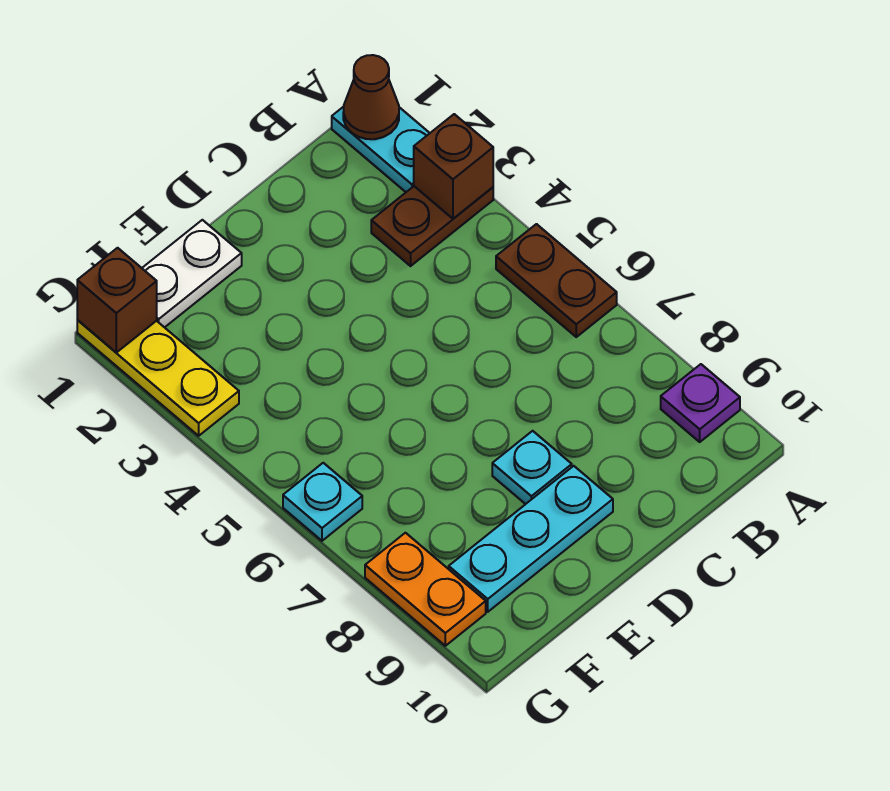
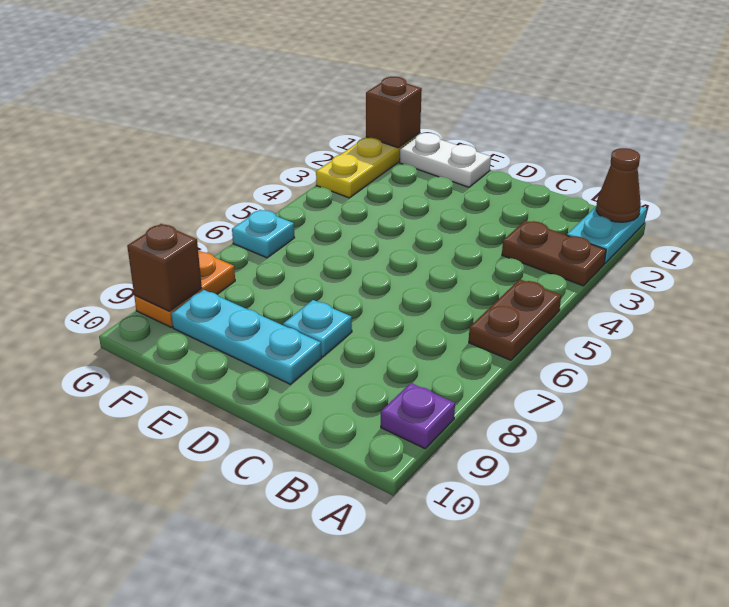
brown 1x1 brick [414,114,493,219] -> brown 1x1 brick moved to [127,224,202,311]

